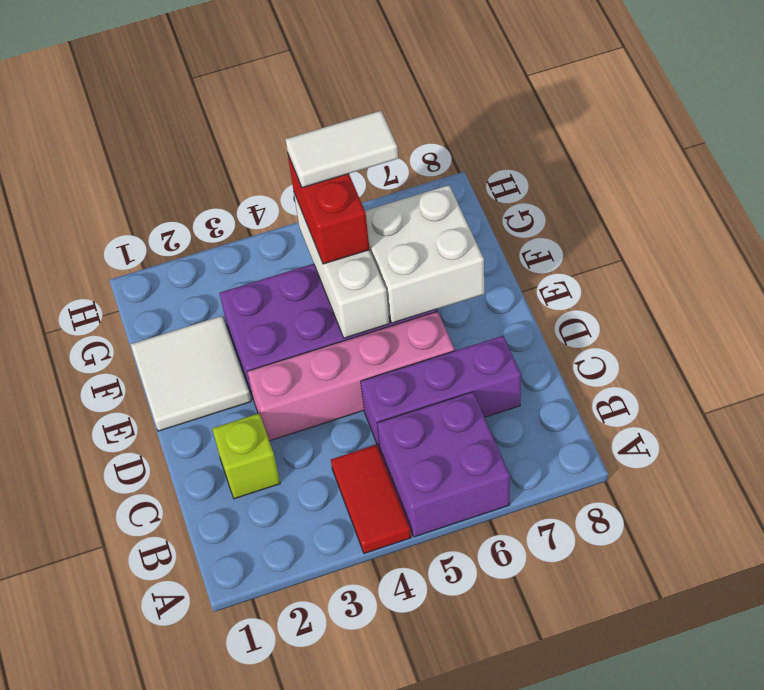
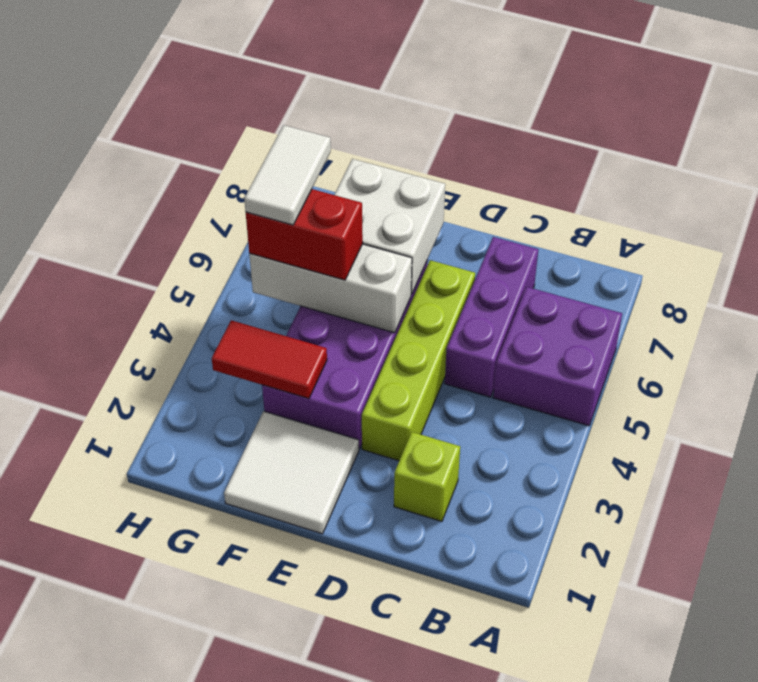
red 1x2 tile [331,445,411,554] -> red 1x2 tile moved to [212,320,327,399]
pink 1x4 brick [247,311,455,441] -> lime 1x4 brick [362,260,475,461]

